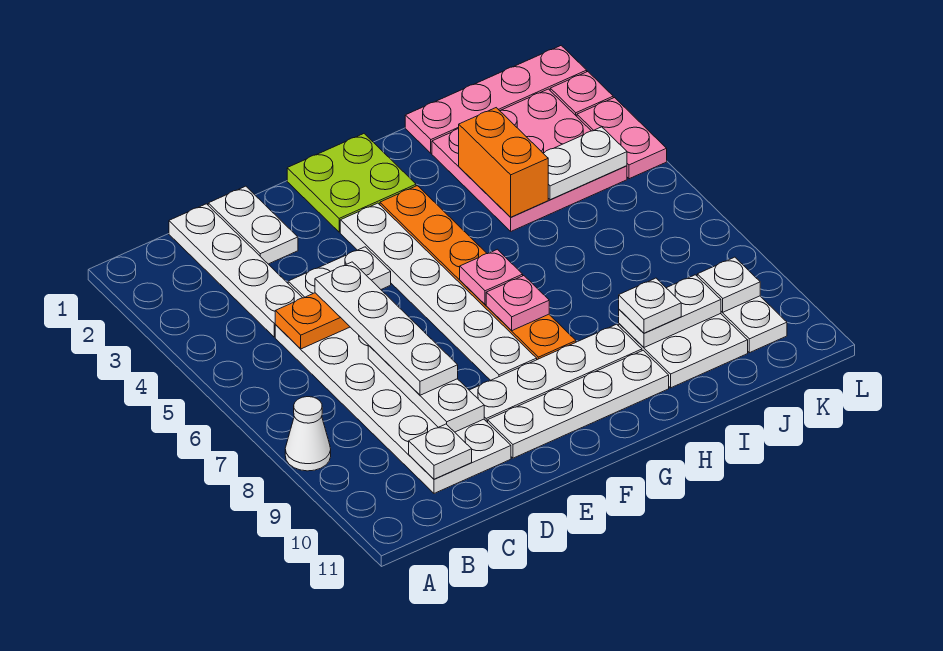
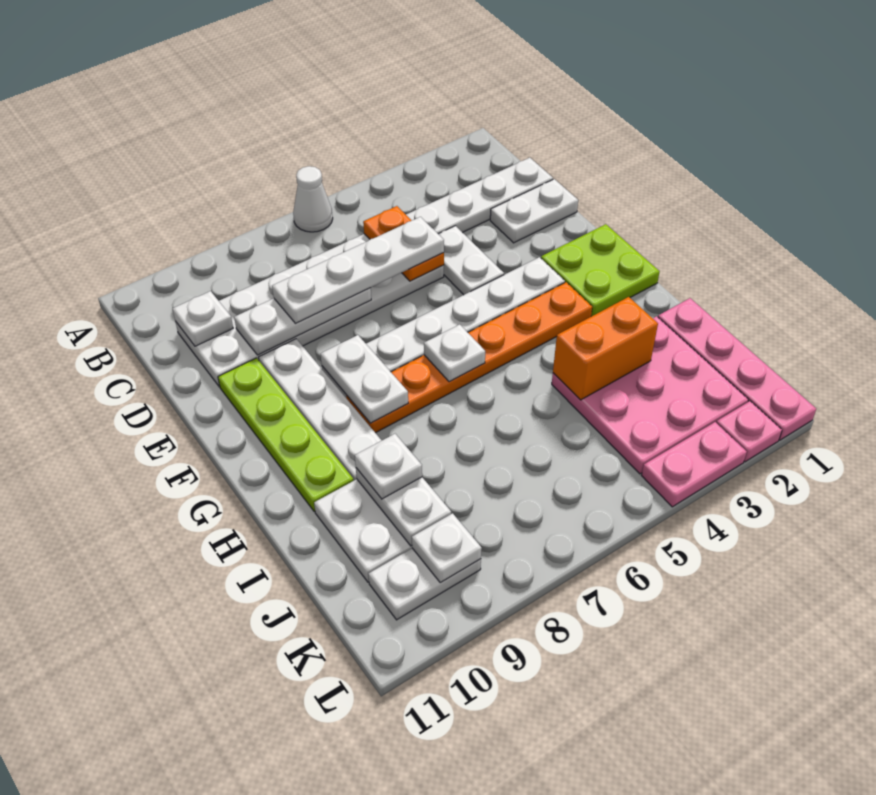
white 1x1 cone [285,397,331,471] -> white 1x1 cone moved to [293,166,333,232]
white 1x4 plate [488,350,669,458] -> lime 1x4 plate [218,358,354,512]
pink 1x1 plate [460,249,523,305] -> white 1x1 plate [424,324,485,382]
pink 1x1 plate [486,276,549,331] -> none
white 1x2 plate [543,127,627,200] -> white 1x2 plate moved to [321,335,408,423]

